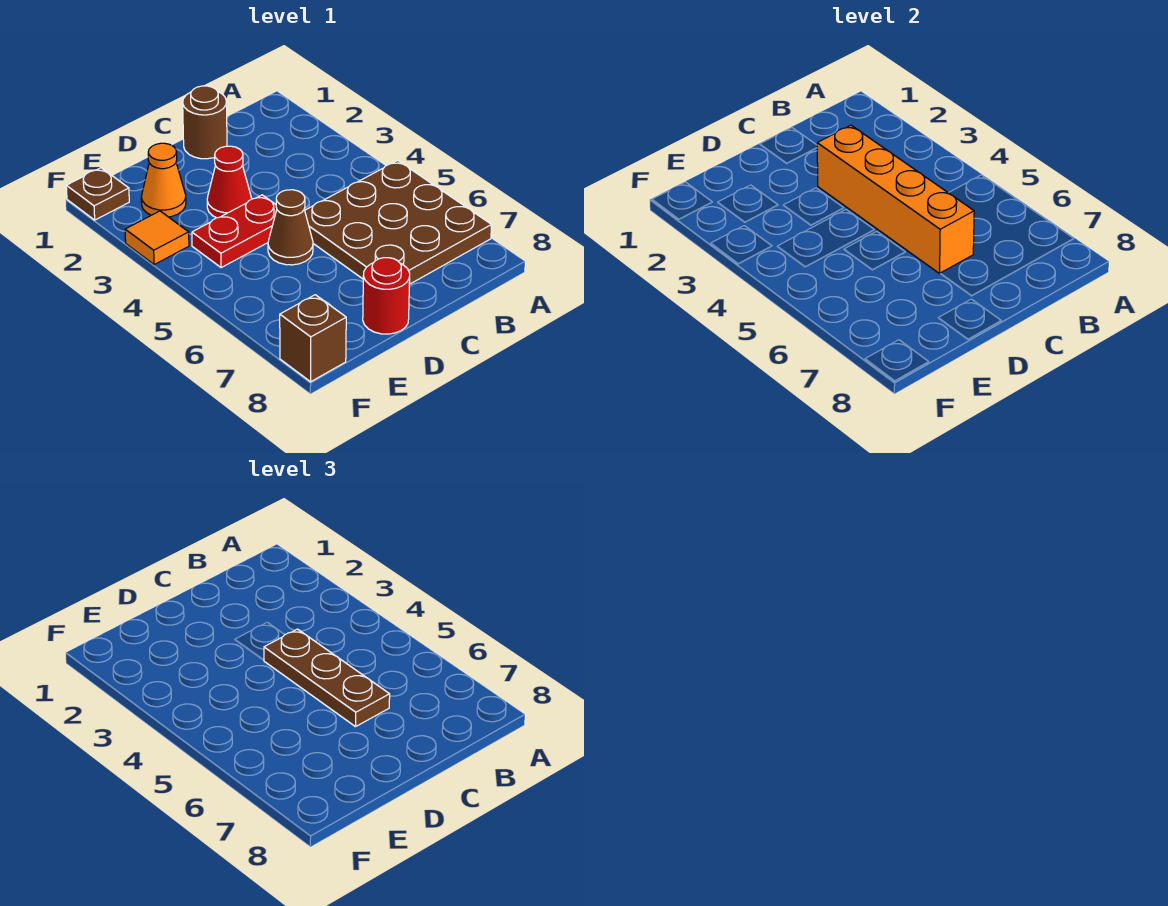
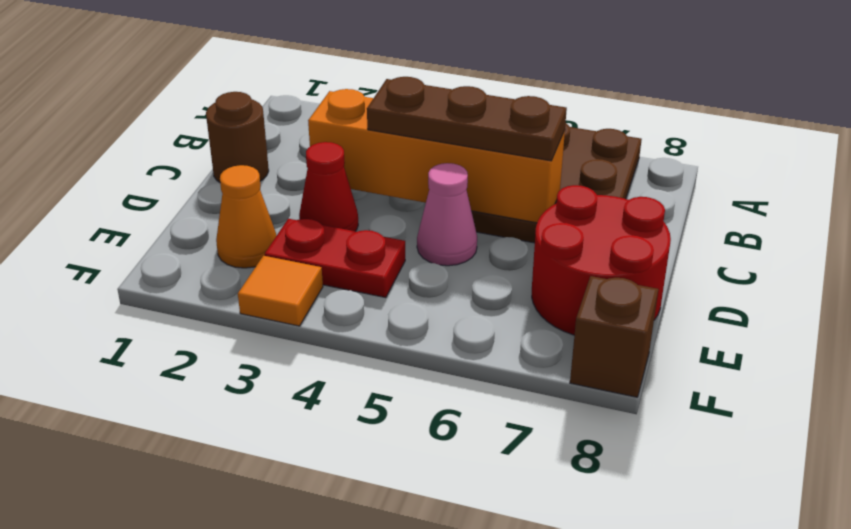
red 1x2 plate [192,195,277,268] -> red 1x2 plate turned to [265,219,405,298]
brown 1x1 cone [268,190,313,265] -> pink 1x1 cone [417,163,477,266]
red 1x1 round brick [363,258,410,334] -> red 2x2 round brick [532,185,671,335]
brown 1x1 plate [66,168,129,220] -> none

